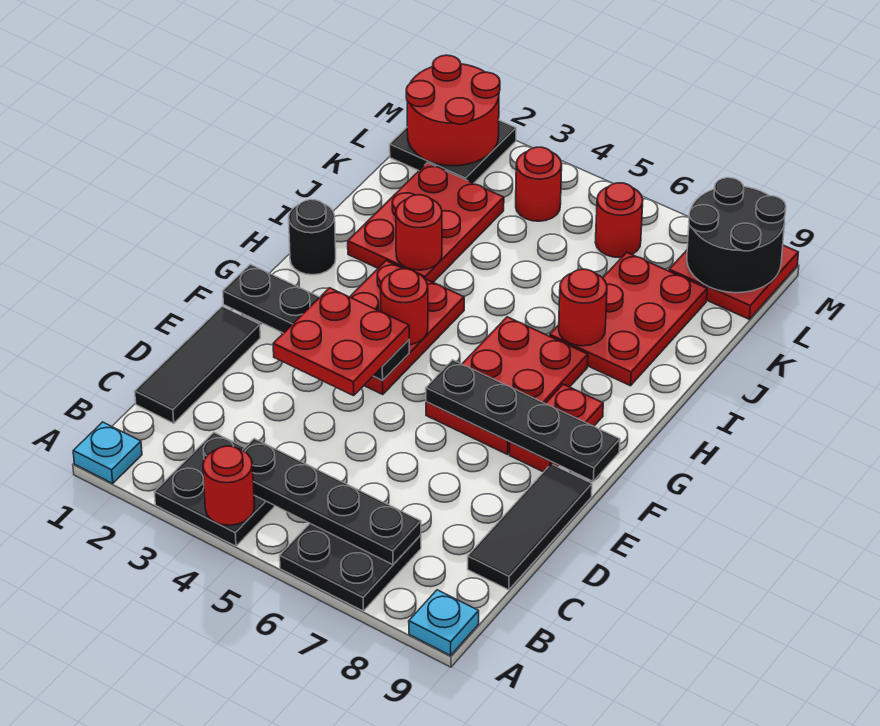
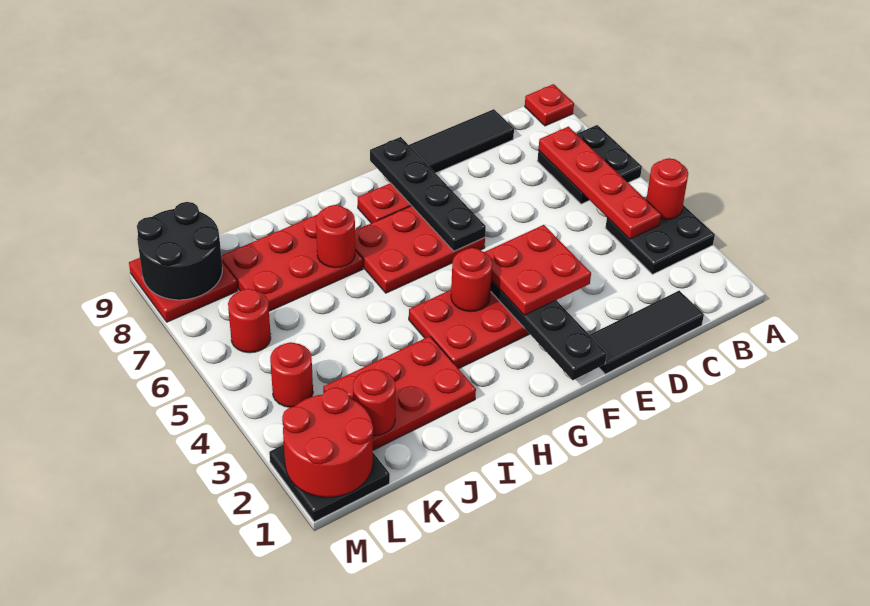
cyan 1x1 plate [73,422,142,483] -> none
cyan 1x1 plate [409,590,479,655] -> red 1x1 plate [525,84,574,126]
black 1x4 plate [243,439,421,565] -> red 1x4 plate [538,127,661,239]
black 1x1 round brick [289,200,336,275] -> none
red 1x1 round brick [396,195,442,270] -> red 1x1 round brick moved to [353,369,396,436]

